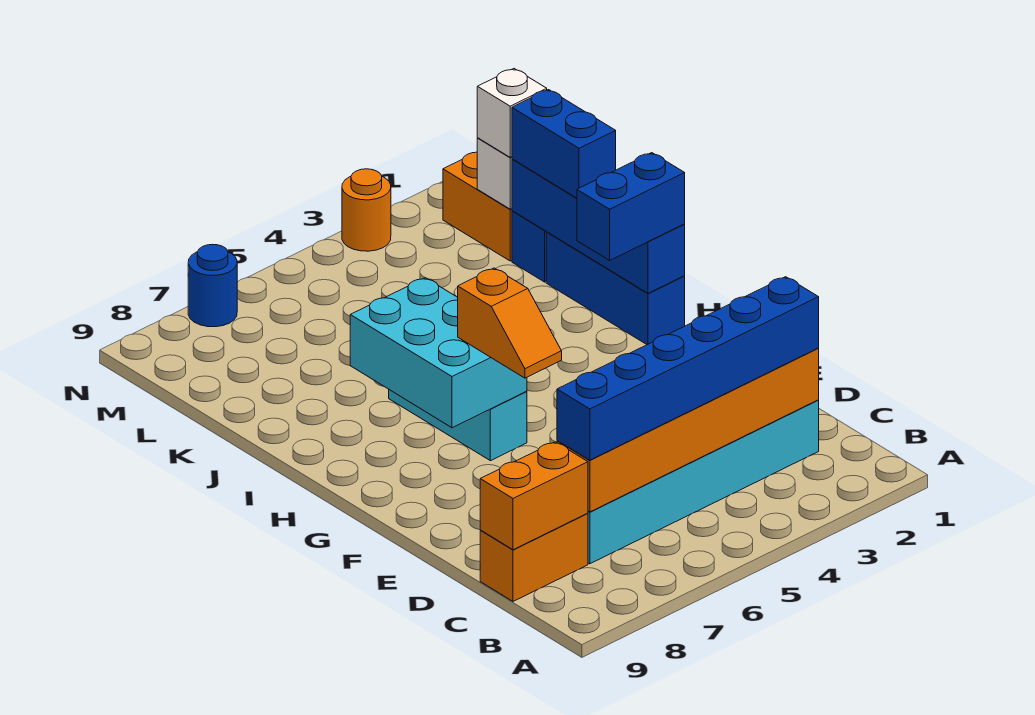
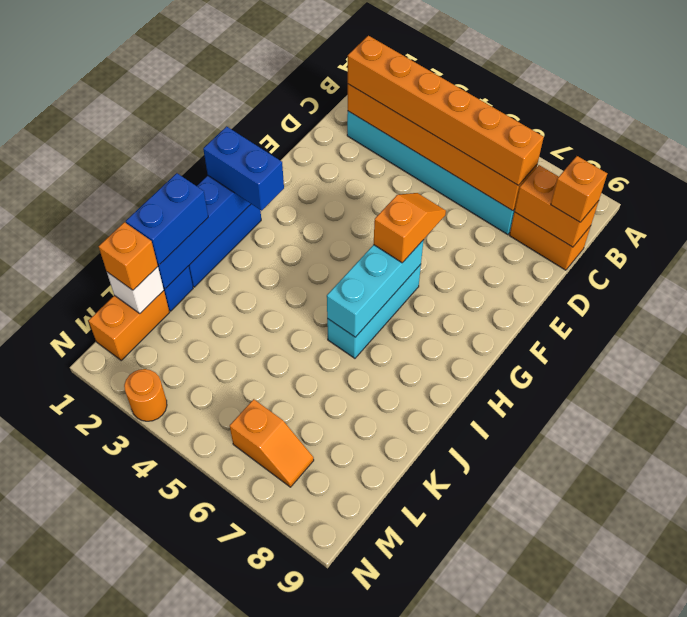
blue 1x6 brick [557,277,819,460] -> orange 1x6 brick [348,36,544,185]
none -> orange 1x1 brick [551,156,607,222]
cyan 2x3 brick [350,278,527,428] -> cyan 1x3 brick [327,241,423,337]
white 1x1 brick [477,69,547,157] -> orange 1x1 brick [99,222,158,290]
none -> orange 1x2 slope [230,399,314,487]
blue 1x1 round brick [188,244,237,327] -> none

